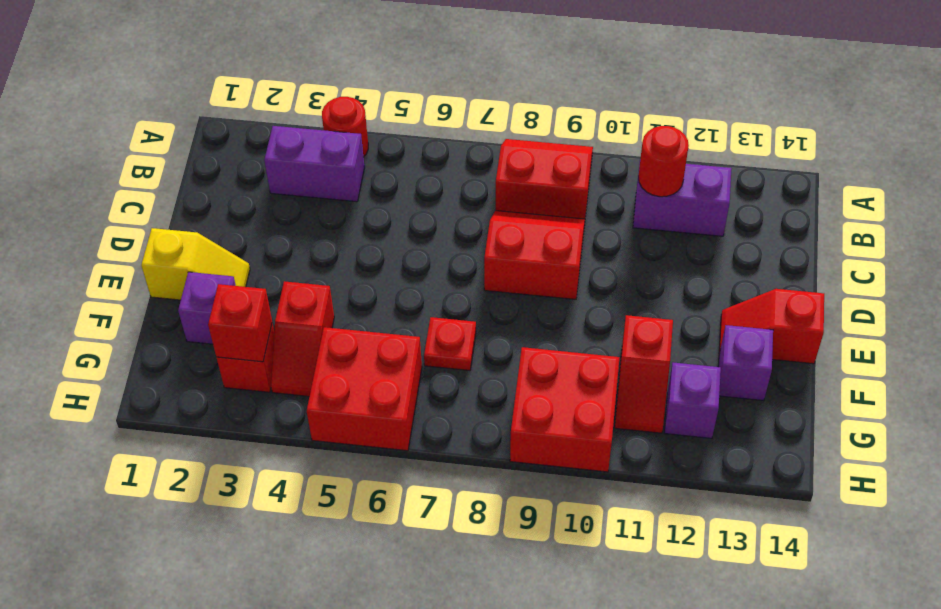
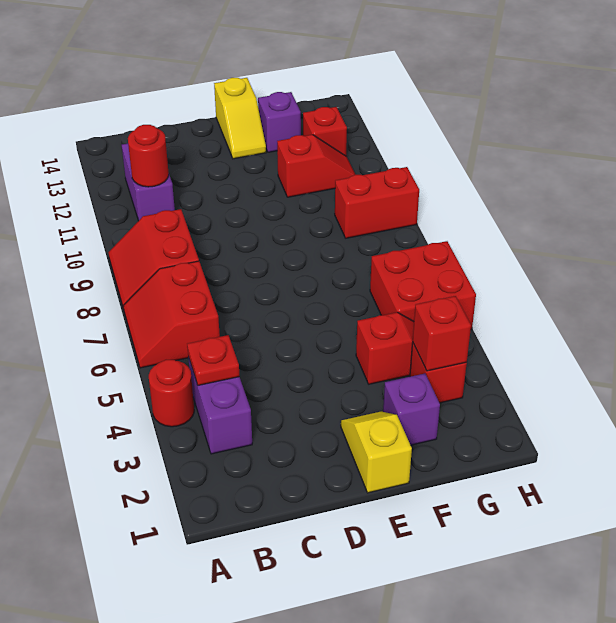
red 2x2 slope [484,211,585,299] -> red 2x2 slope moved to [123,261,220,368]
red 1x2 slope [719,289,824,364] -> yellow 1x2 slope [214,78,266,159]
red 1x1 plate [424,317,476,370] -> red 1x1 plate moved to [187,335,240,385]
red 2x2 brick [510,347,620,472] -> red 1x2 brick [335,167,419,238]
purple 1x1 brick [665,362,721,438] -> red 1x1 brick [303,107,347,156]

